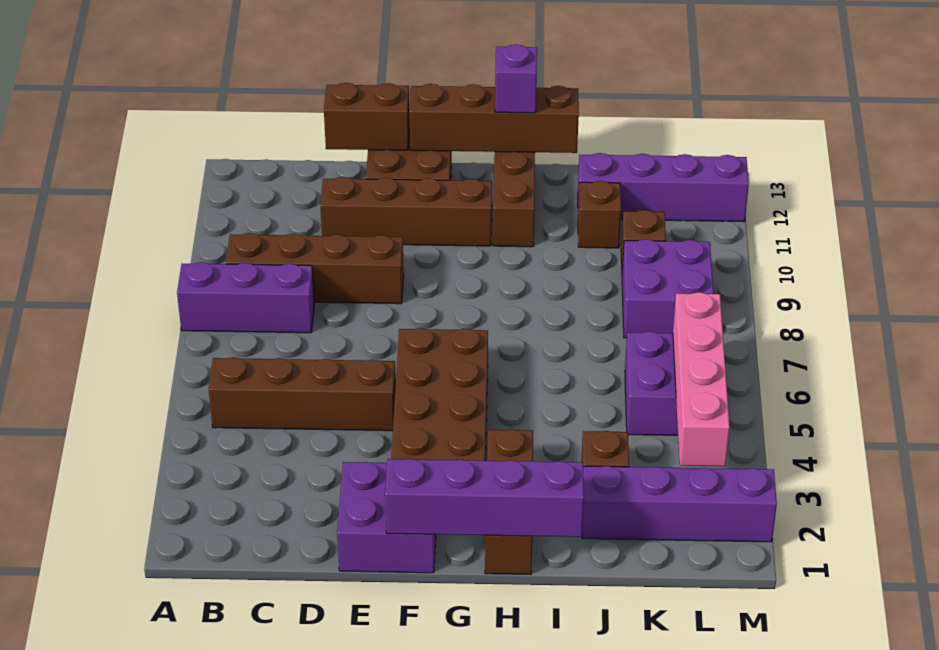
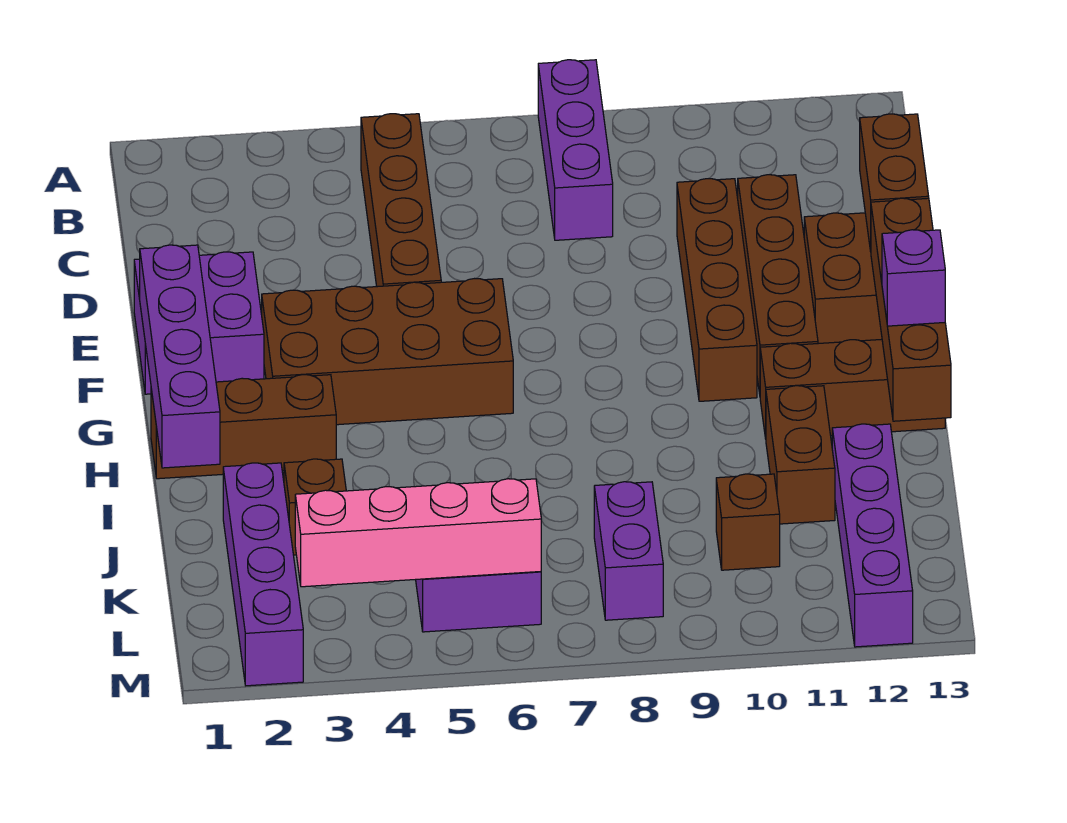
brown 1x4 brick [226,233,404,304] -> brown 1x4 brick moved to [677,179,757,401]
brown 1x1 brick [578,181,621,248] -> brown 1x2 brick [766,386,835,524]
purple 2x2 brick [622,239,714,338] -> purple 1x2 brick [594,482,663,620]

